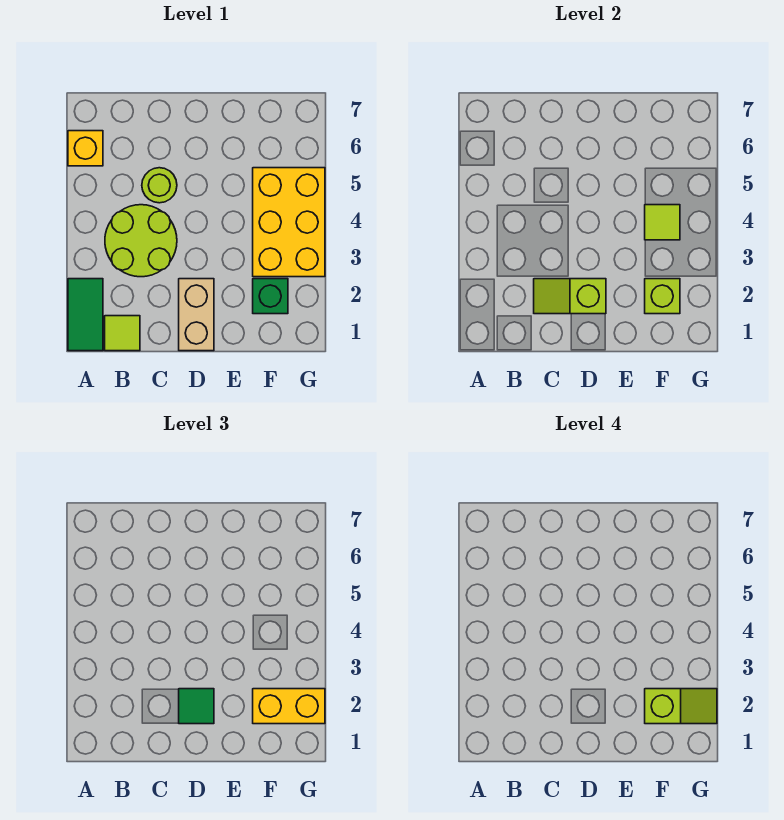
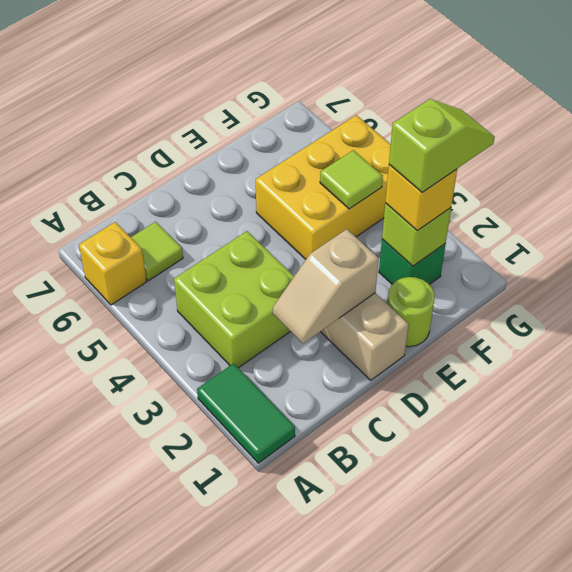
lime 1x1 tile [105,316,140,351] -> lime 1x1 tile moved to [131,222,183,281]
lime 2x2 round brick [105,205,177,277] -> lime 2x2 brick [174,231,294,368]
lime 1x2 slope [534,279,606,314] -> tan 1x2 slope [273,229,379,343]
lime 1x1 round brick [142,168,177,203] -> lime 1x1 round brick moved to [387,277,435,347]
green 1x1 tile [179,689,214,724] -> none
yellow 1x2 brick [253,689,325,724] -> yellow 1x1 brick [385,165,457,231]
yellow 2x3 brick [253,168,325,277] -> yellow 2x3 brick turned to [256,115,391,259]

